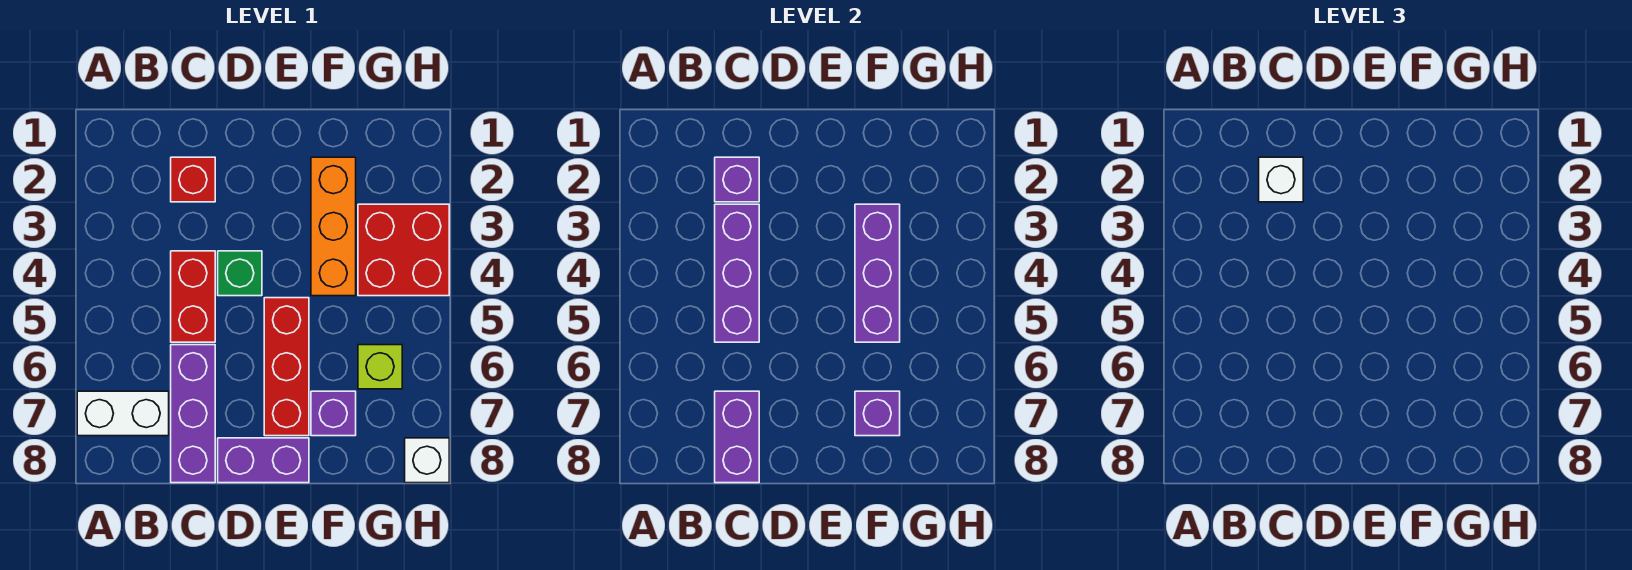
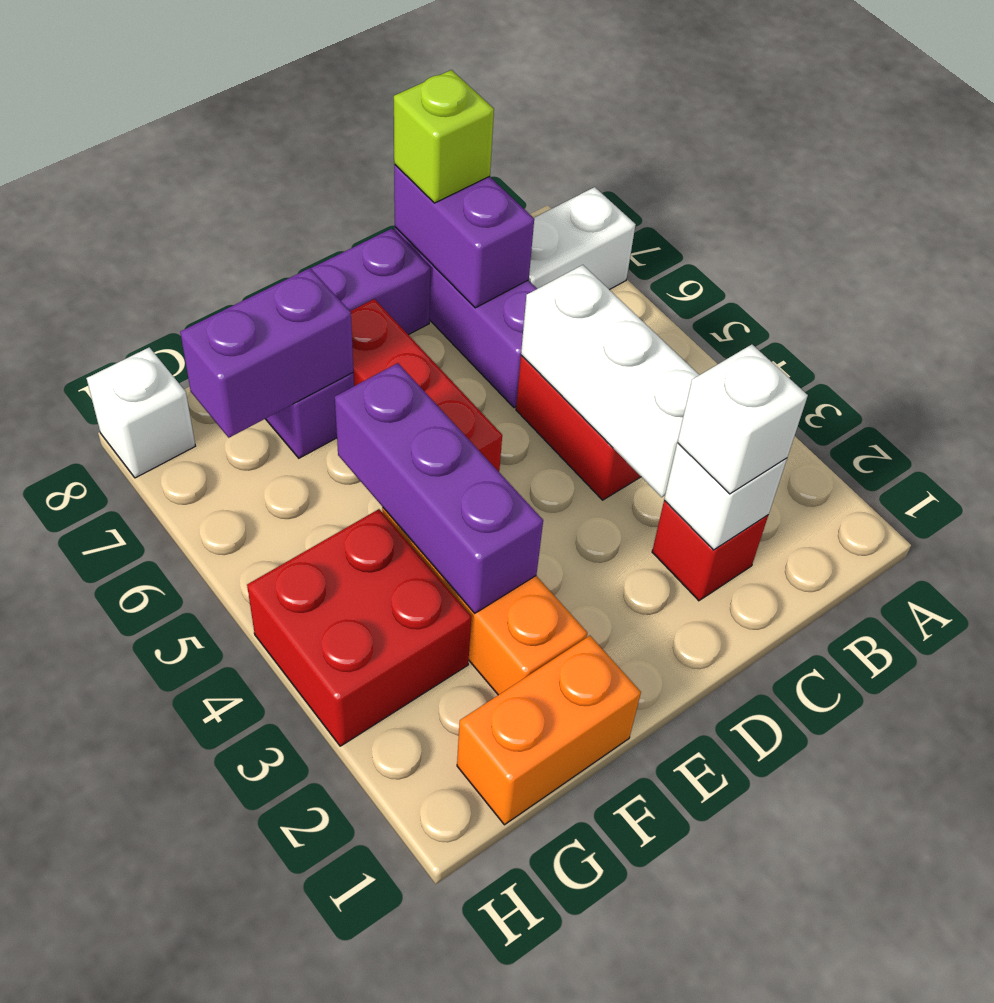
purple 1x1 brick [715,157,759,202] -> white 1x1 brick [664,443,787,550]
purple 1x3 brick [715,204,759,342] -> white 1x3 brick [521,265,699,497]
green 1x1 brick [218,251,262,296] -> none
none -> orange 1x2 brick [457,636,641,825]
purple 1x1 brick [855,391,900,436] -> purple 1x2 brick [180,268,353,438]
lime 1x1 brick [358,345,402,389] -> lime 1x1 brick moved to [394,70,494,203]

